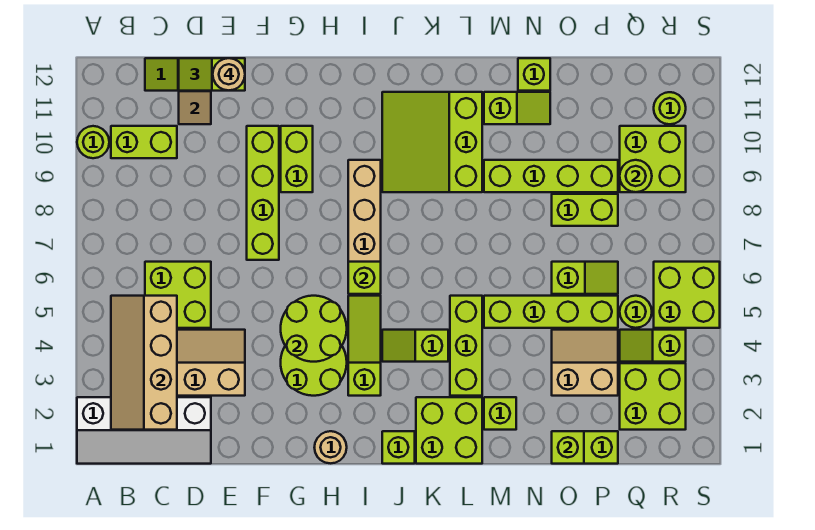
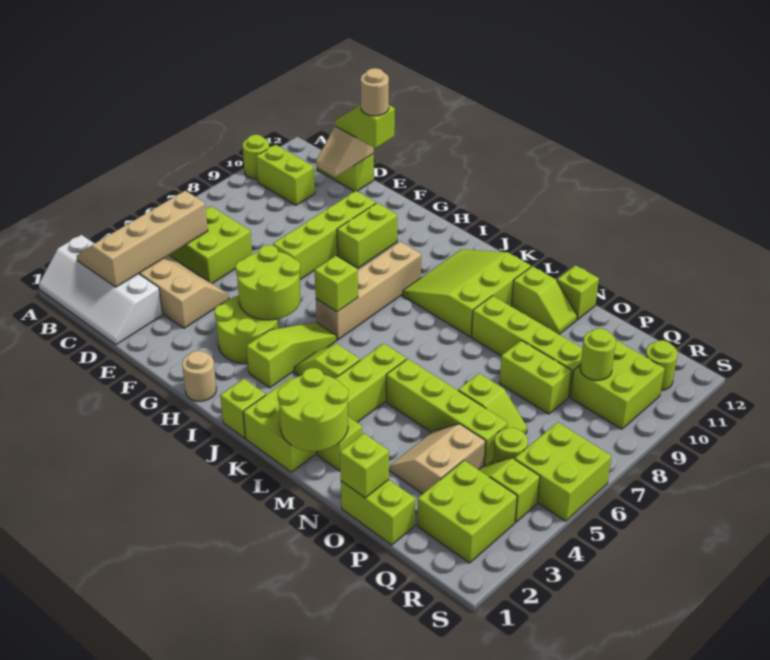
none -> lime 2x2 round brick [278,368,348,451]
tan 2x2 slope [552,330,618,396] -> tan 2x2 slope turned to [389,424,485,494]

